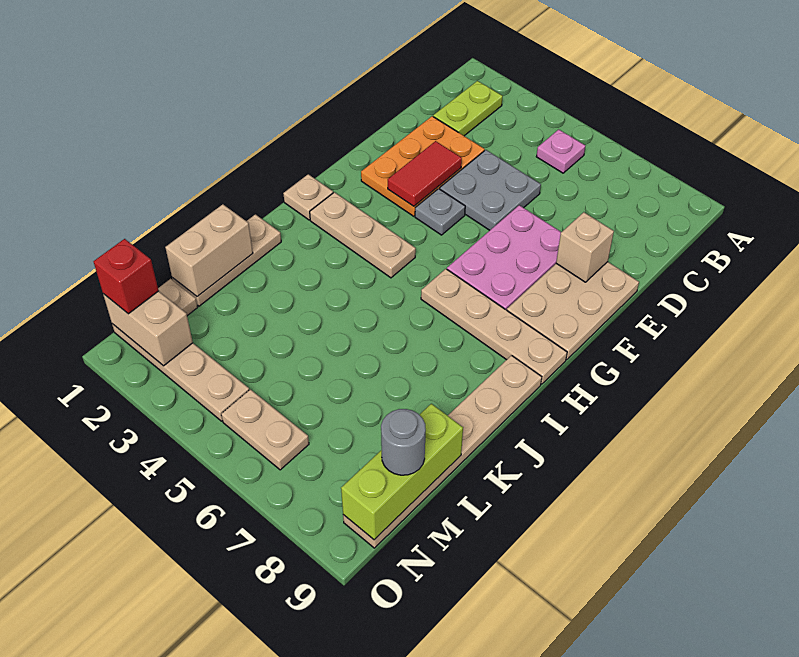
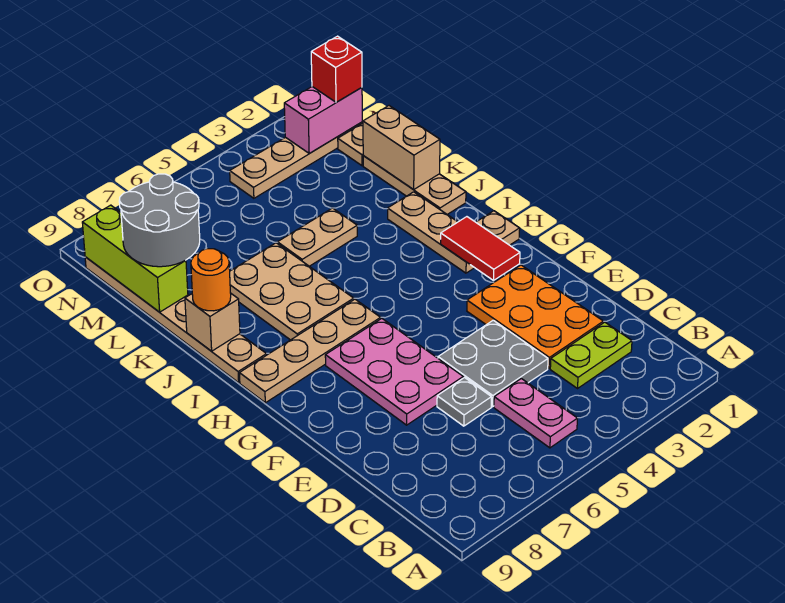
lime 1x2 plate [433,81,503,136] -> lime 1x2 plate turned to [550,322,632,388]
pink 1x1 plate [536,129,585,173] -> pink 1x2 plate [494,379,578,448]
red 1x2 tile [388,141,462,206] -> red 1x2 tile moved to [441,217,520,280]
tan 2x3 plate [507,262,639,360] -> tan 2x3 plate moved to [230,243,354,340]
tan 1x1 brick [556,212,614,282] -> tan 1x1 brick moved to [185,294,240,351]
grey 1x1 plate [415,189,465,235] -> grey 1x1 plate moved to [437,378,491,426]
tan 1x3 plate [310,192,416,278] -> tan 1x3 plate turned to [388,192,474,273]
none -> orange 1x1 round brick [191,249,231,311]
grey 1x1 round brick [381,409,426,475] -> grey 2x2 round brick [119,174,200,267]
tan 1x2 brick [103,291,193,366] -> pink 1x2 brick [284,87,362,153]
tan 1x2 plate [221,389,309,470] -> tan 1x2 plate moved to [278,208,357,266]

